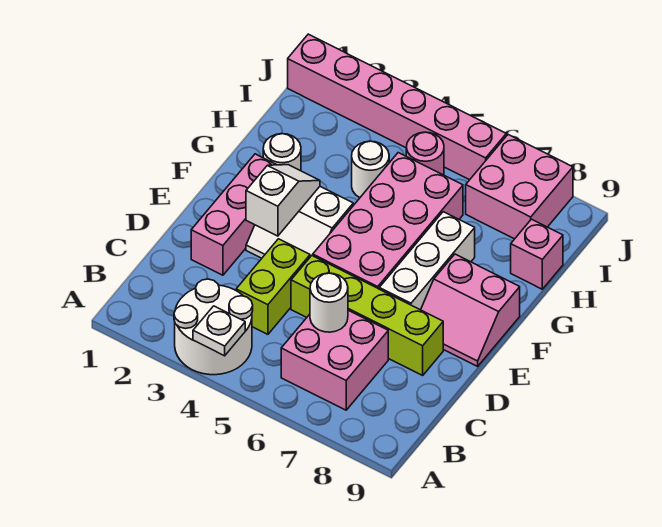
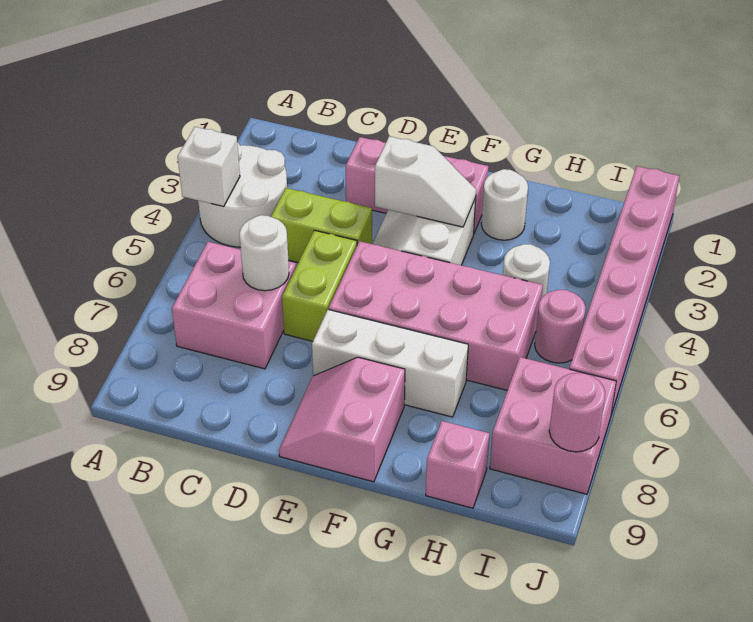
white 1x1 plate [193,306,245,356] -> white 1x1 brick [178,127,240,207]
lime 1x4 brick [291,256,443,375] -> lime 1x2 brick [282,230,357,341]
none -> pink 1x1 round brick [549,373,605,452]

